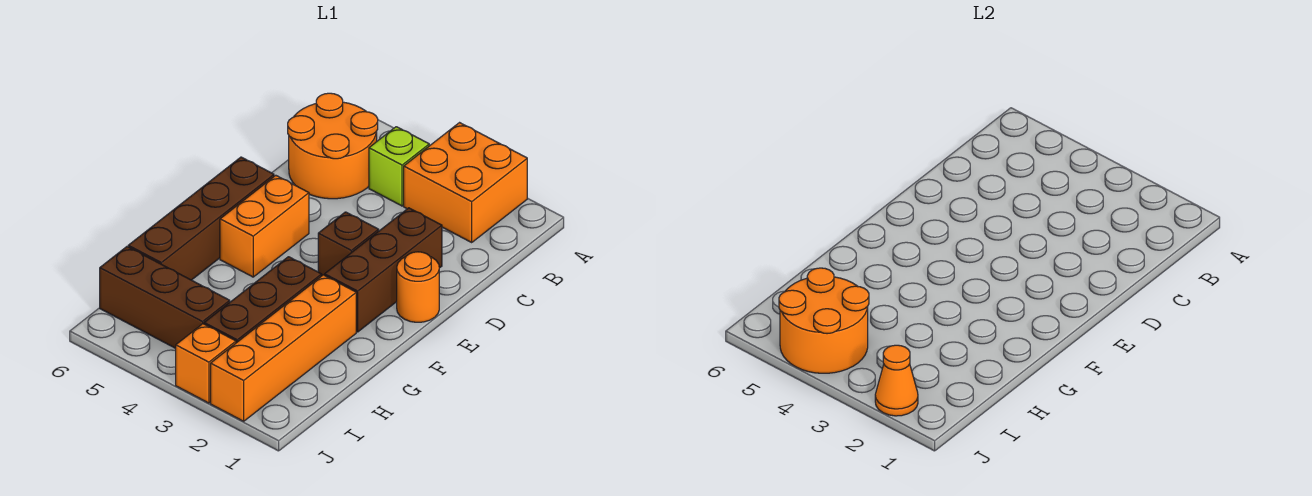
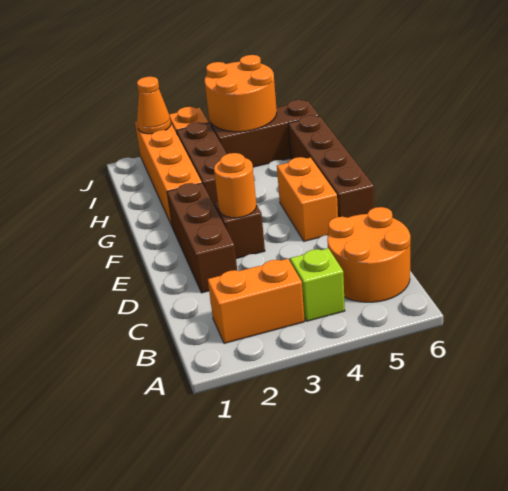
orange 2x2 brick [404,123,527,242] -> orange 1x2 brick [208,259,305,344]
orange 1x1 round brick [397,252,439,322] -> orange 1x1 round brick moved to [214,153,257,218]

